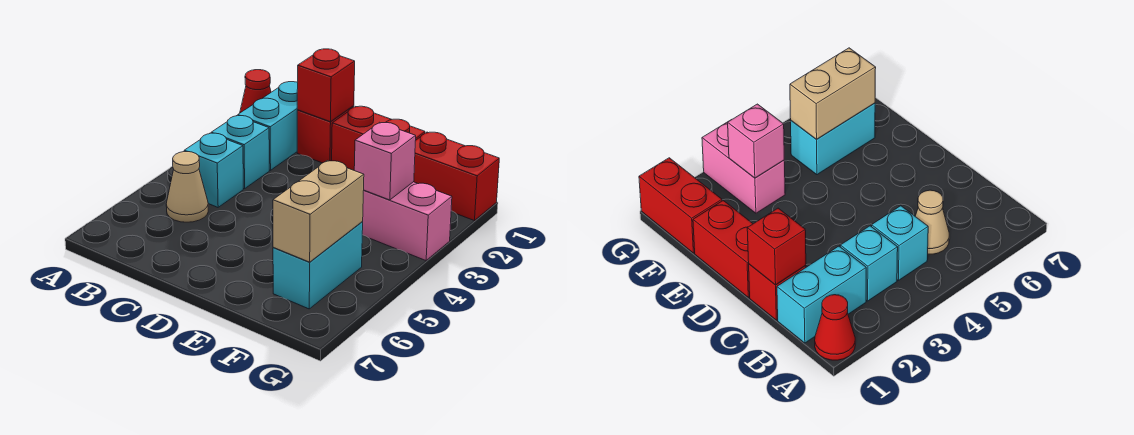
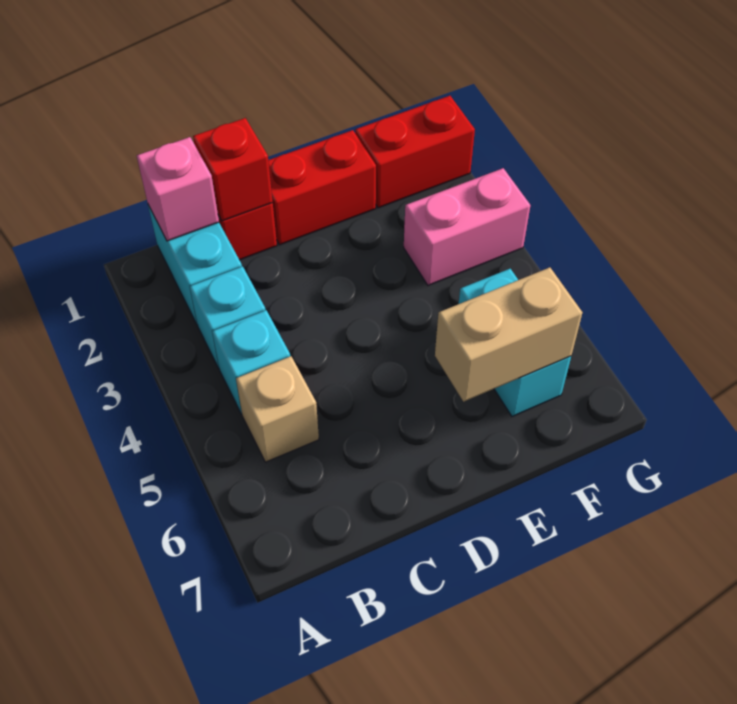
red 1x1 cone [240,70,271,113] -> none
tan 1x1 cone [166,152,208,222] -> tan 1x1 brick [236,356,319,462]
pink 1x1 brick [354,122,416,200] -> pink 1x1 brick moved to [137,137,219,241]
tan 1x2 brick [273,160,364,262] -> tan 1x2 brick turned to [435,268,582,402]

